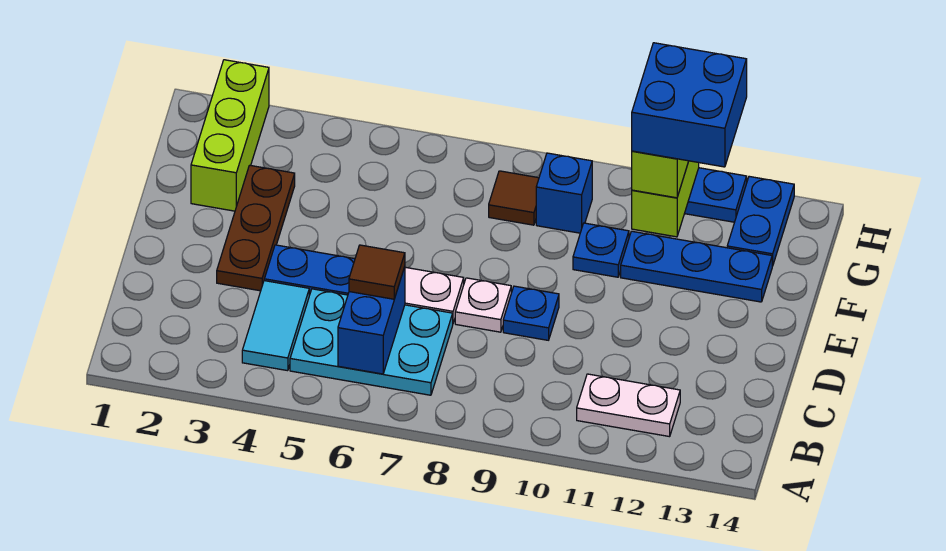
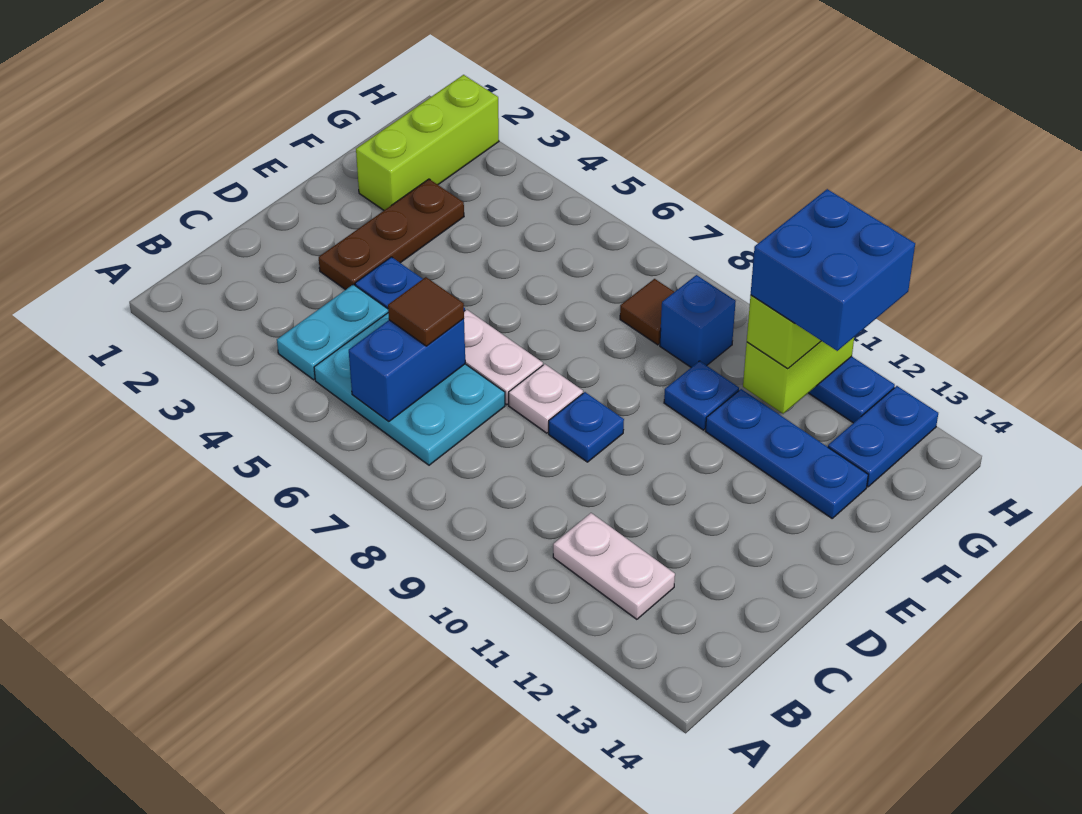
cyan 1x2 tile [242,281,309,371] -> cyan 1x2 plate [277,284,388,380]

